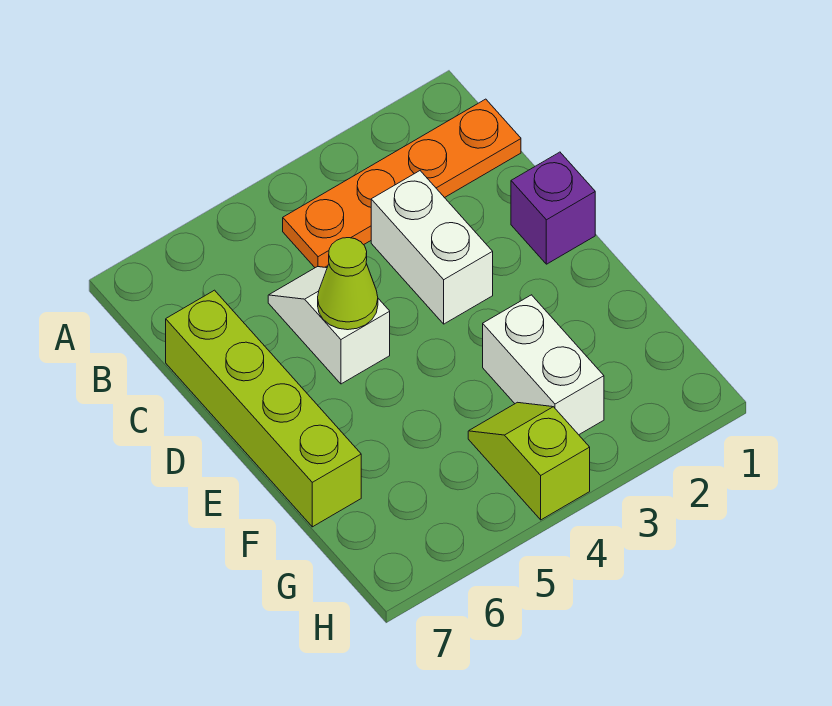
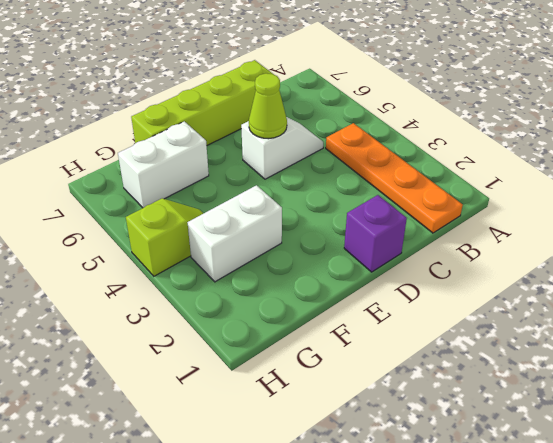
white 1x2 brick [371,171,493,324] -> white 1x2 brick moved to [118,121,209,208]

